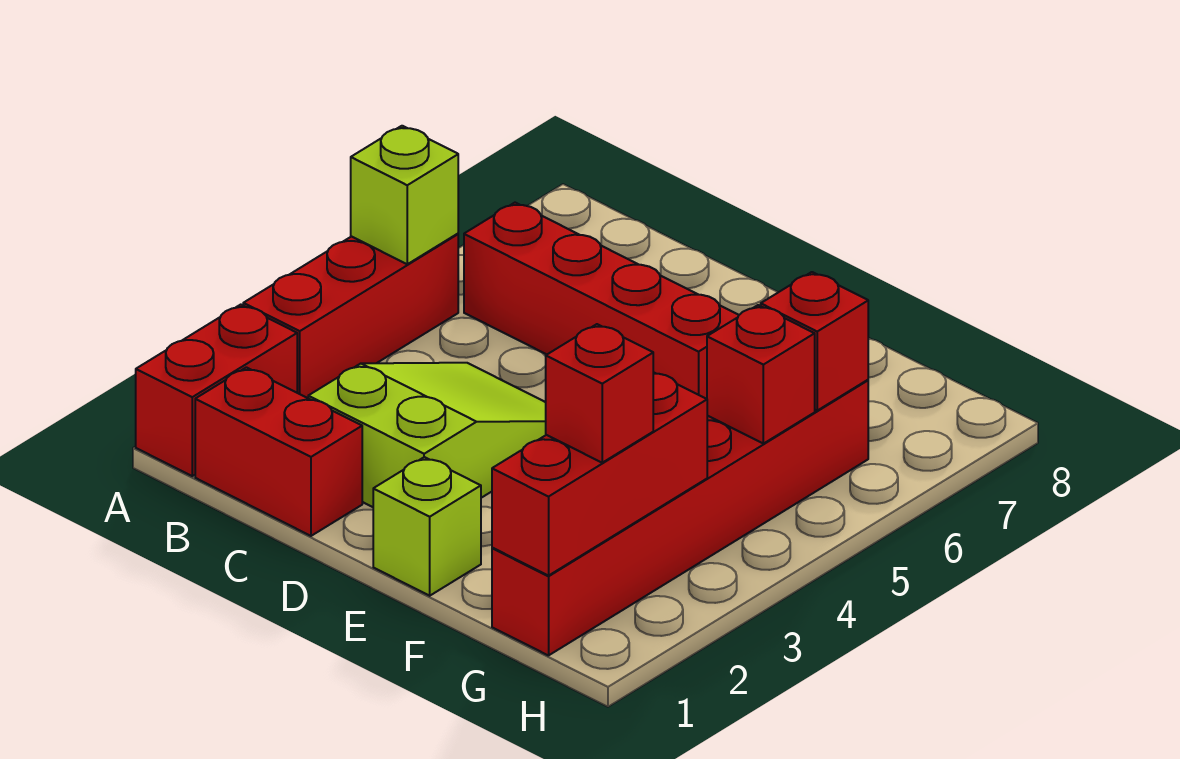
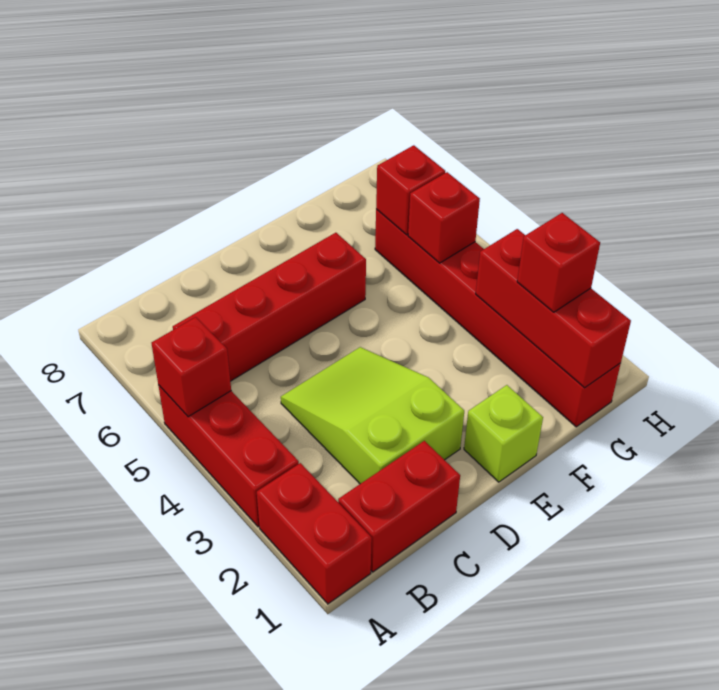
lime 1x1 brick [351,126,458,264] -> red 1x1 brick [152,317,231,417]

